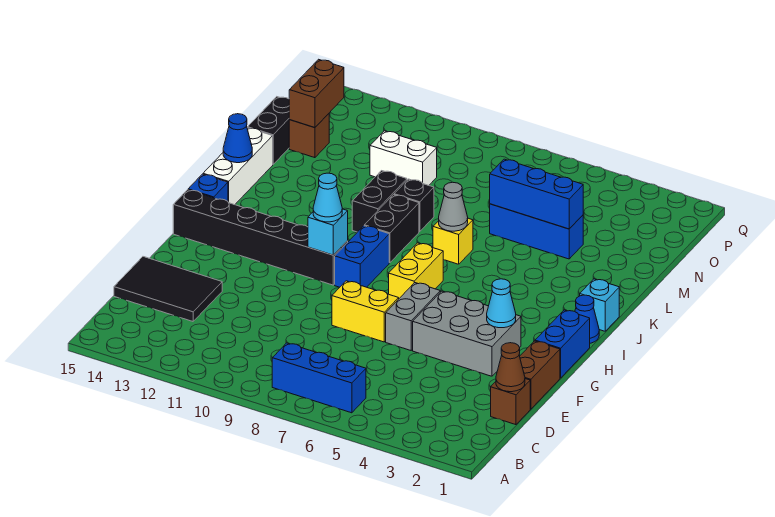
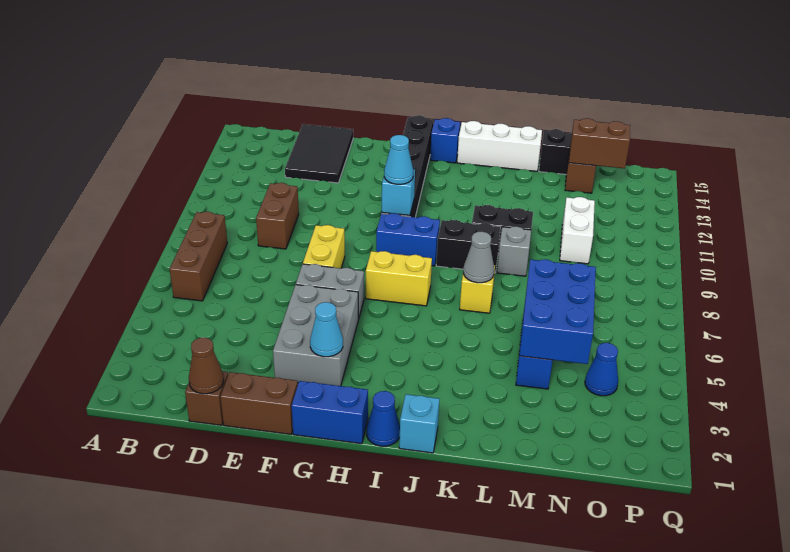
blue 1x3 brick [272,343,366,413] -> brown 1x3 brick [170,212,227,301]
none -> brown 1x2 brick [256,183,299,249]
blue 1x1 cone [223,114,252,163] -> blue 1x1 cone moved to [585,343,618,396]
black 1x1 brick [394,179,434,232] -> grey 1x1 brick [497,226,531,276]
blue 1x3 brick [490,159,583,229] -> blue 2x3 brick [519,259,596,364]

